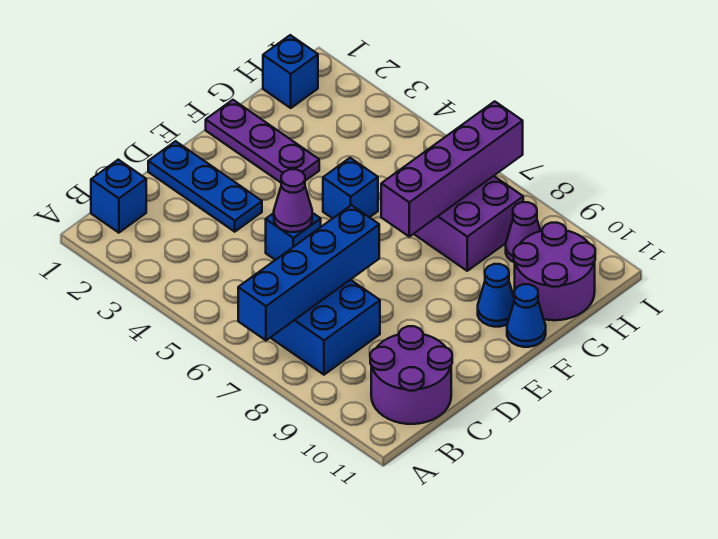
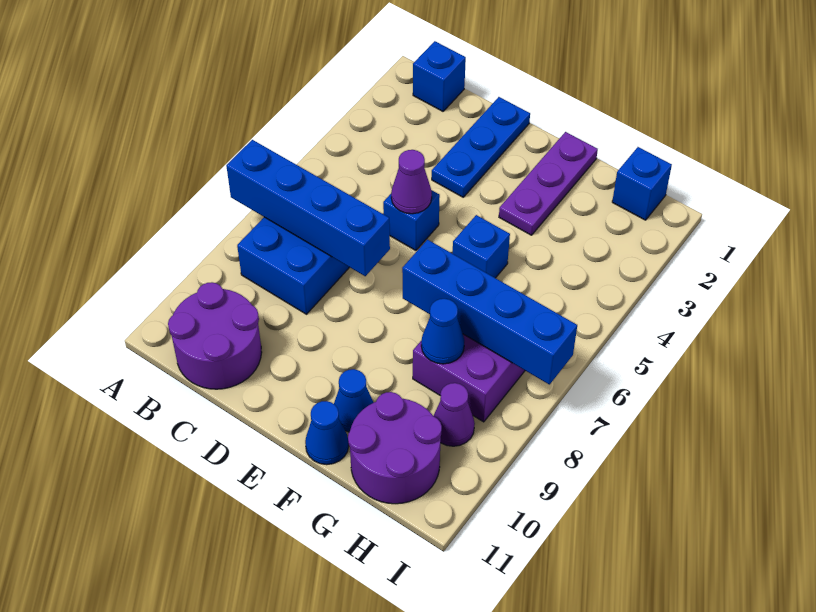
purple 1x4 brick [381,101,523,237] -> blue 1x4 brick [402,240,577,385]
none -> blue 1x1 cone [421,299,464,364]

